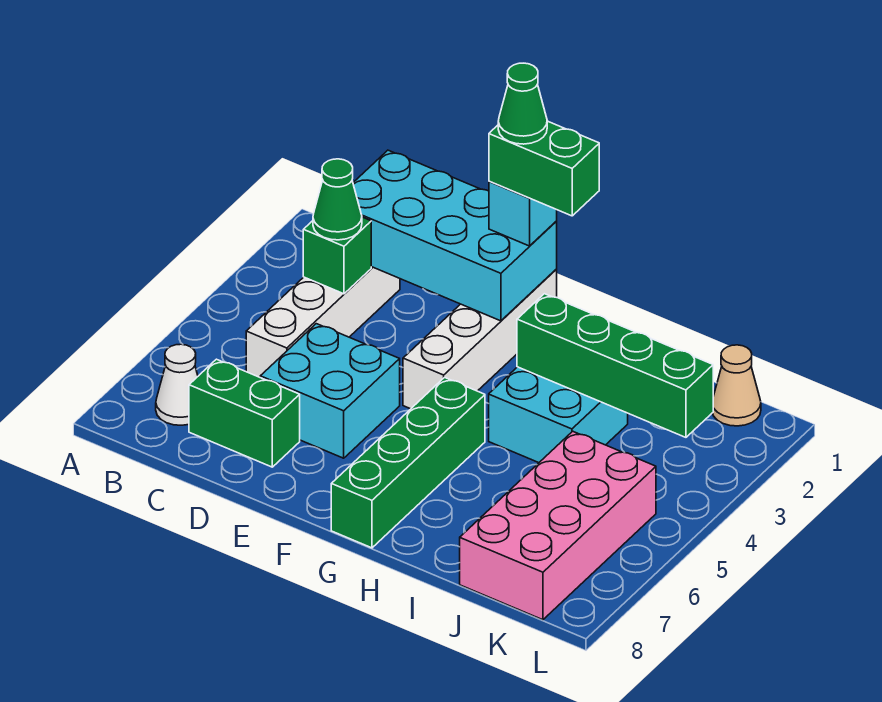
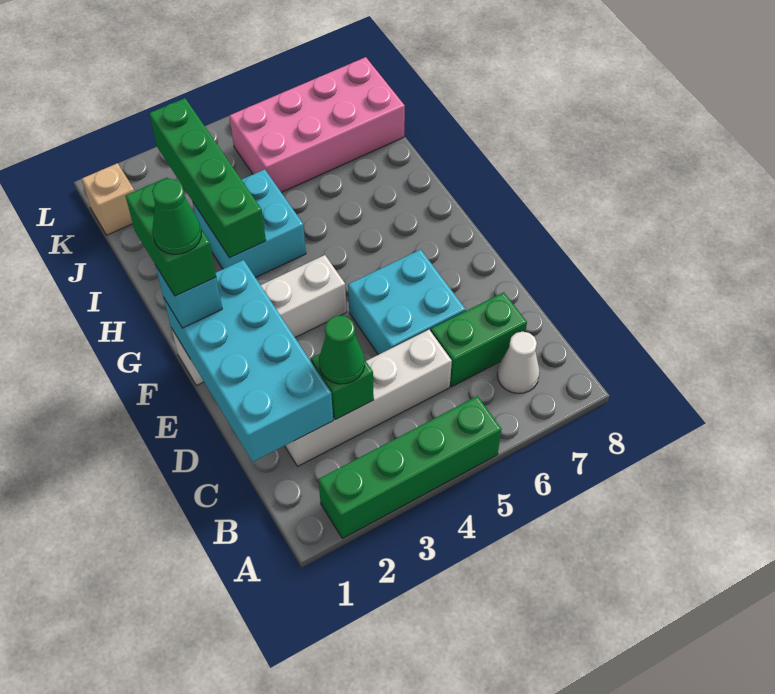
green 1x2 brick [189,359,300,467] -> green 1x2 brick turned to [431,292,527,387]
green 1x4 brick [331,378,485,548] -> green 1x4 brick moved to [318,396,502,539]
tan 1x1 cone [713,345,761,426] -> tan 1x1 brick [82,163,135,235]

